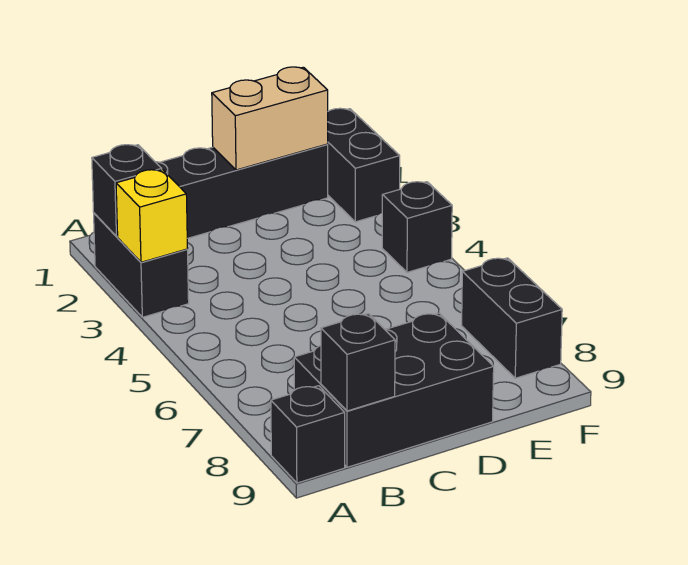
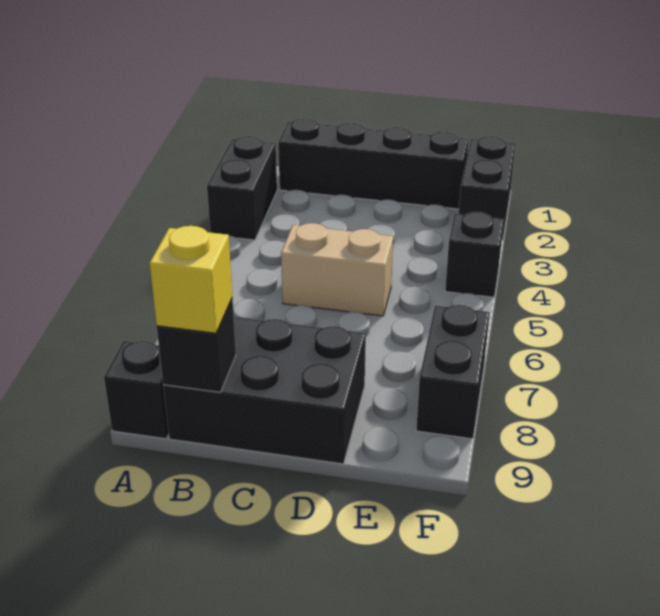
black 1x1 brick [92,145,162,236] -> none
yellow 1x1 brick [116,170,188,262] -> yellow 1x1 brick moved to [149,226,232,333]
tan 1x2 brick [212,67,328,170] -> tan 1x2 brick moved to [281,223,393,316]

